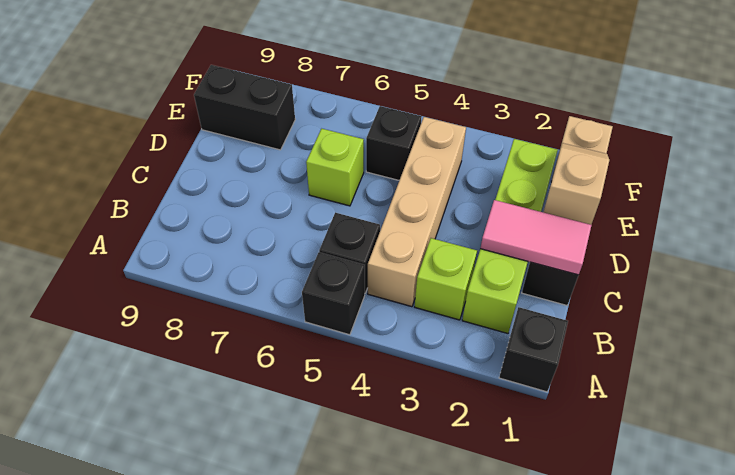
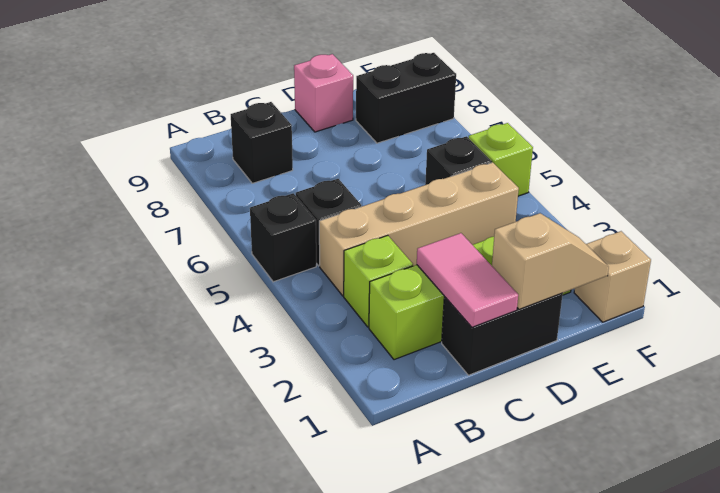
black 1x1 brick [499,307,568,392] -> black 1x1 brick moved to [231,102,293,183]
lime 1x1 brick [306,129,364,206] -> lime 1x1 brick moved to [469,123,533,196]
none -> pink 1x1 brick [294,54,353,132]
black 1x2 brick [194,65,295,150] -> black 1x2 brick turned to [356,53,456,143]

